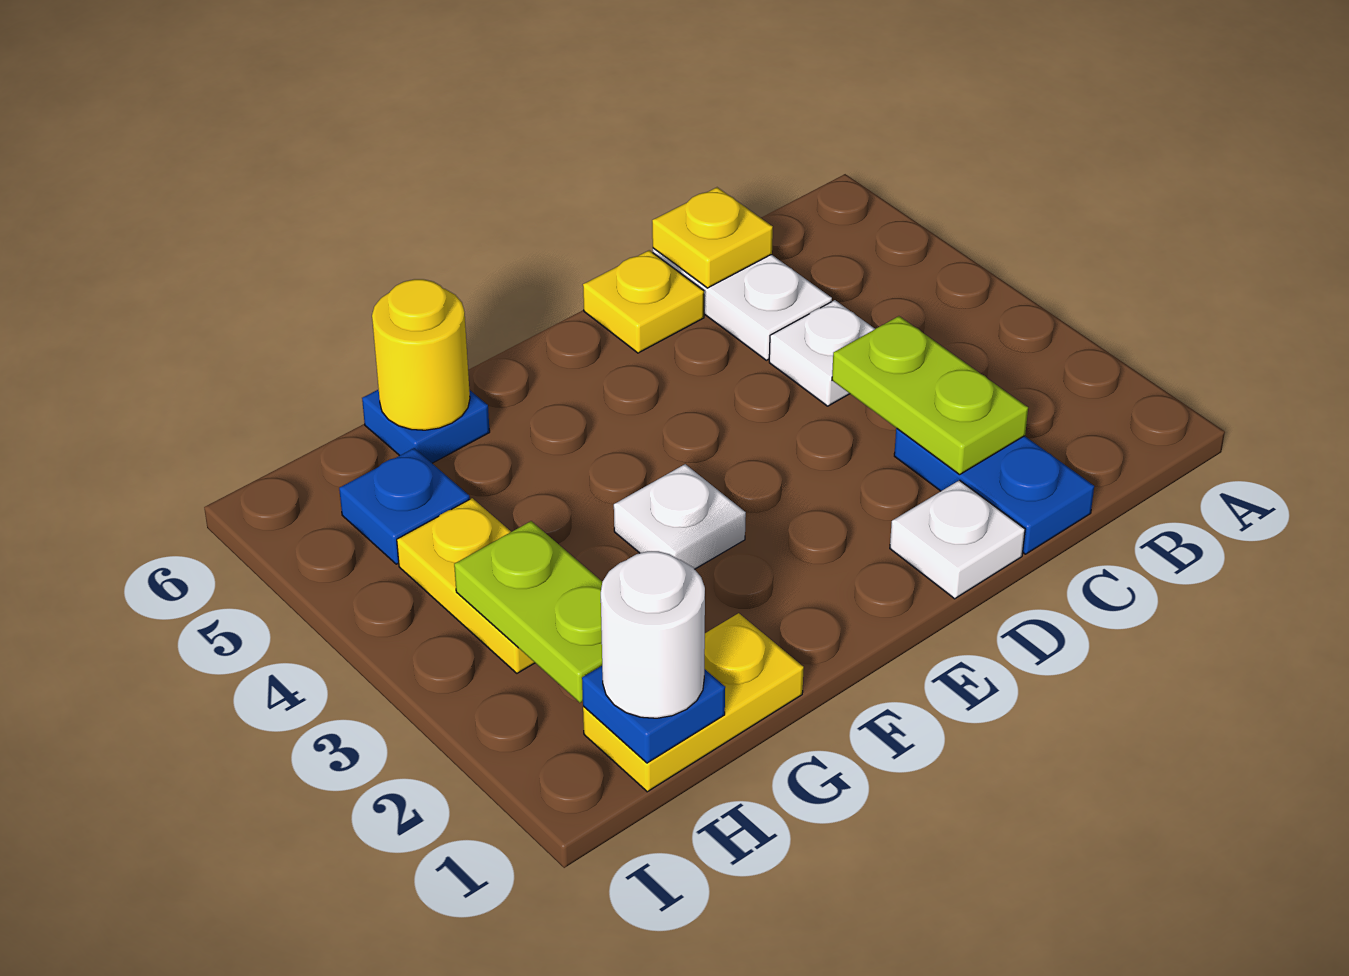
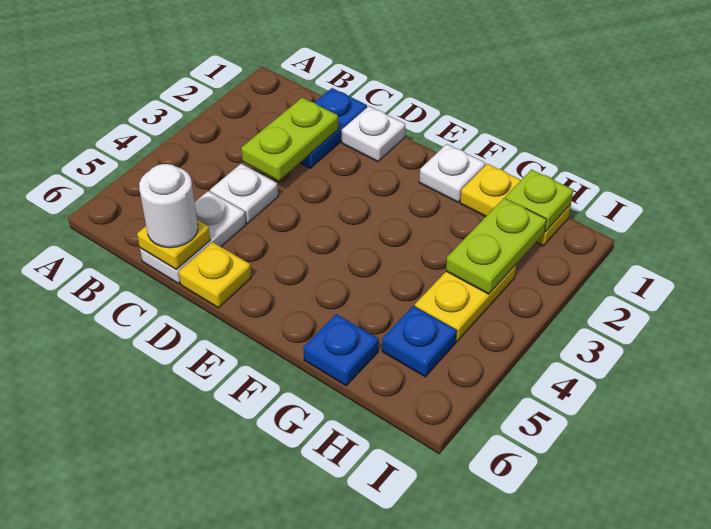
white 1x1 plate [614,464,746,569] -> white 1x1 plate moved to [419,144,485,202]
yellow 1x1 round brick [372,279,470,430] -> none
blue 1x1 plate [582,666,725,763] -> lime 1x1 plate [505,170,573,231]
white 1x1 round brick [601,551,705,718] -> white 1x1 round brick moved to [139,164,198,248]

